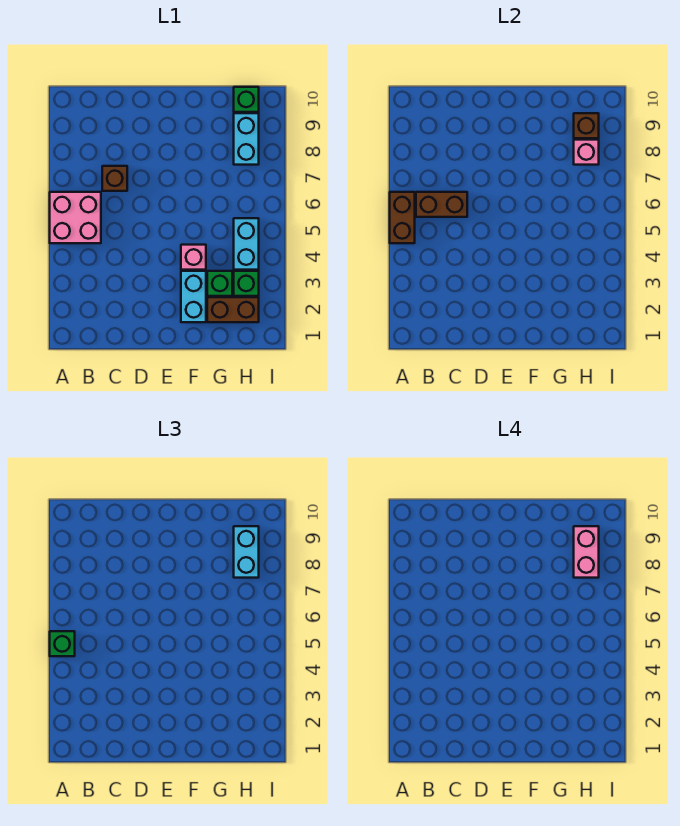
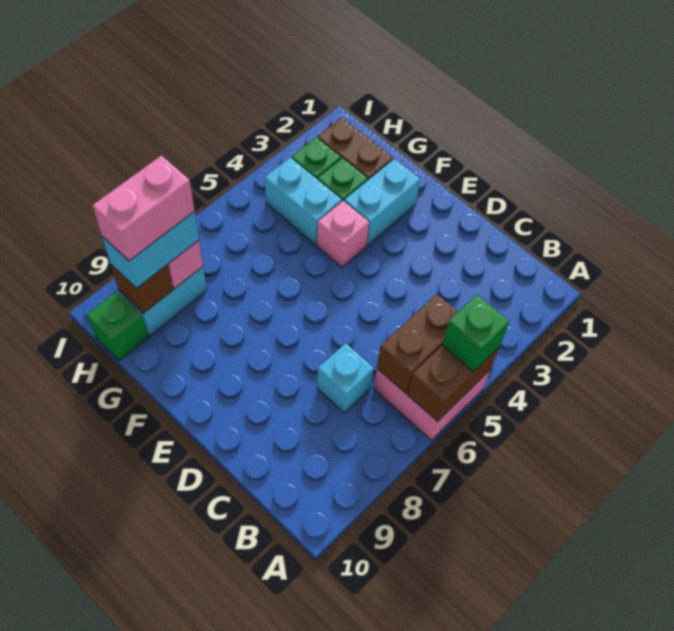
brown 1x2 brick [416,192,467,217] -> brown 1x2 brick turned to [377,294,458,393]
brown 1x1 brick [102,166,127,191] -> cyan 1x1 brick [317,343,374,413]
cyan 1x2 brick [234,218,259,270] -> cyan 1x2 brick turned to [265,157,342,245]

